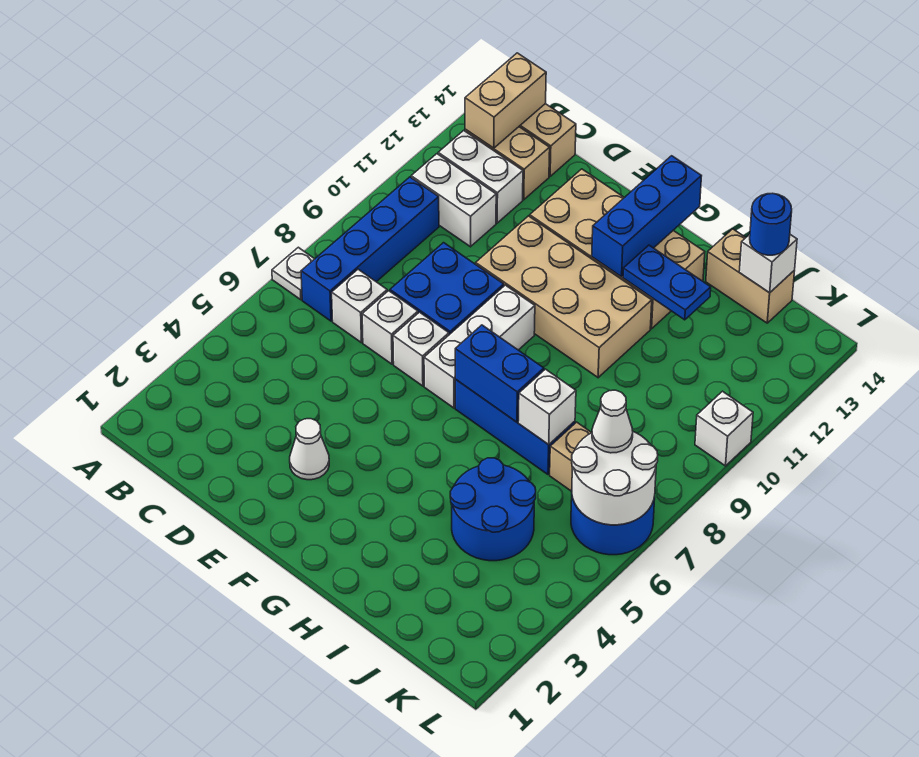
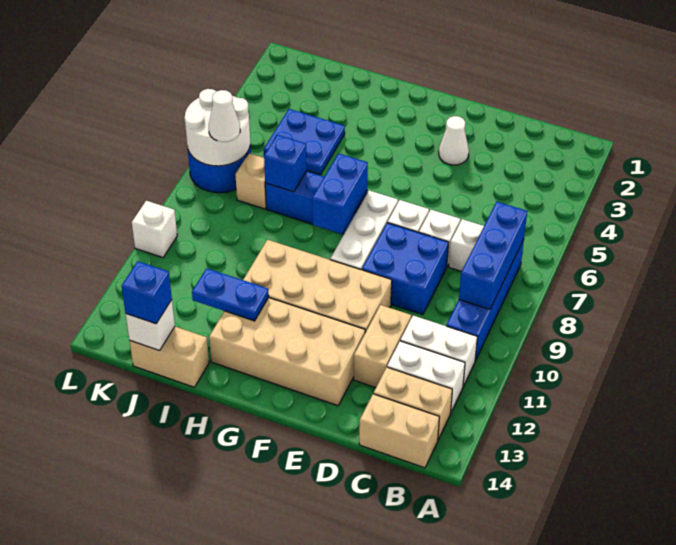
white 1x1 plate [272,247,314,300] -> none
tan 1x2 brick [465,53,546,148] -> tan 1x2 brick moved to [354,305,411,388]
blue 1x2 brick [455,325,544,422] -> blue 1x2 brick turned to [312,153,368,234]
blue 1x3 brick [592,156,701,277] -> blue 1x3 brick moved to [459,202,527,309]
blue 2x2 round brick [450,458,536,561] -> blue 2x2 plate [264,109,345,175]
white 1x1 brick [518,369,576,445] -> blue 1x1 brick [264,135,307,192]
blue 1x1 round brick [750,194,792,255] -> blue 1x1 brick [122,261,172,324]

